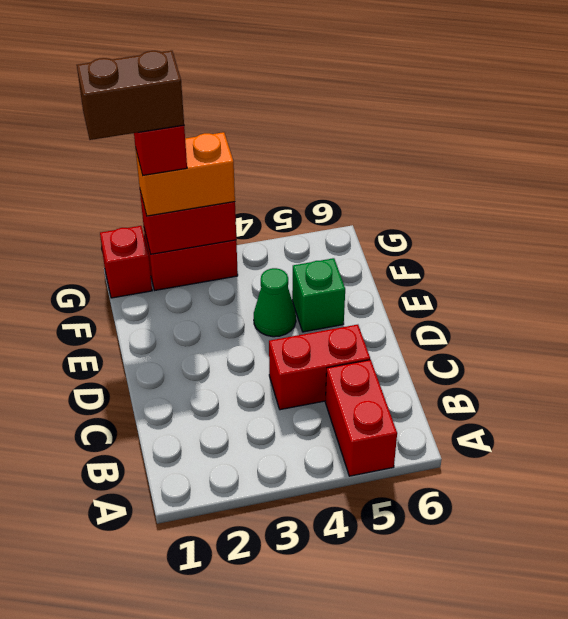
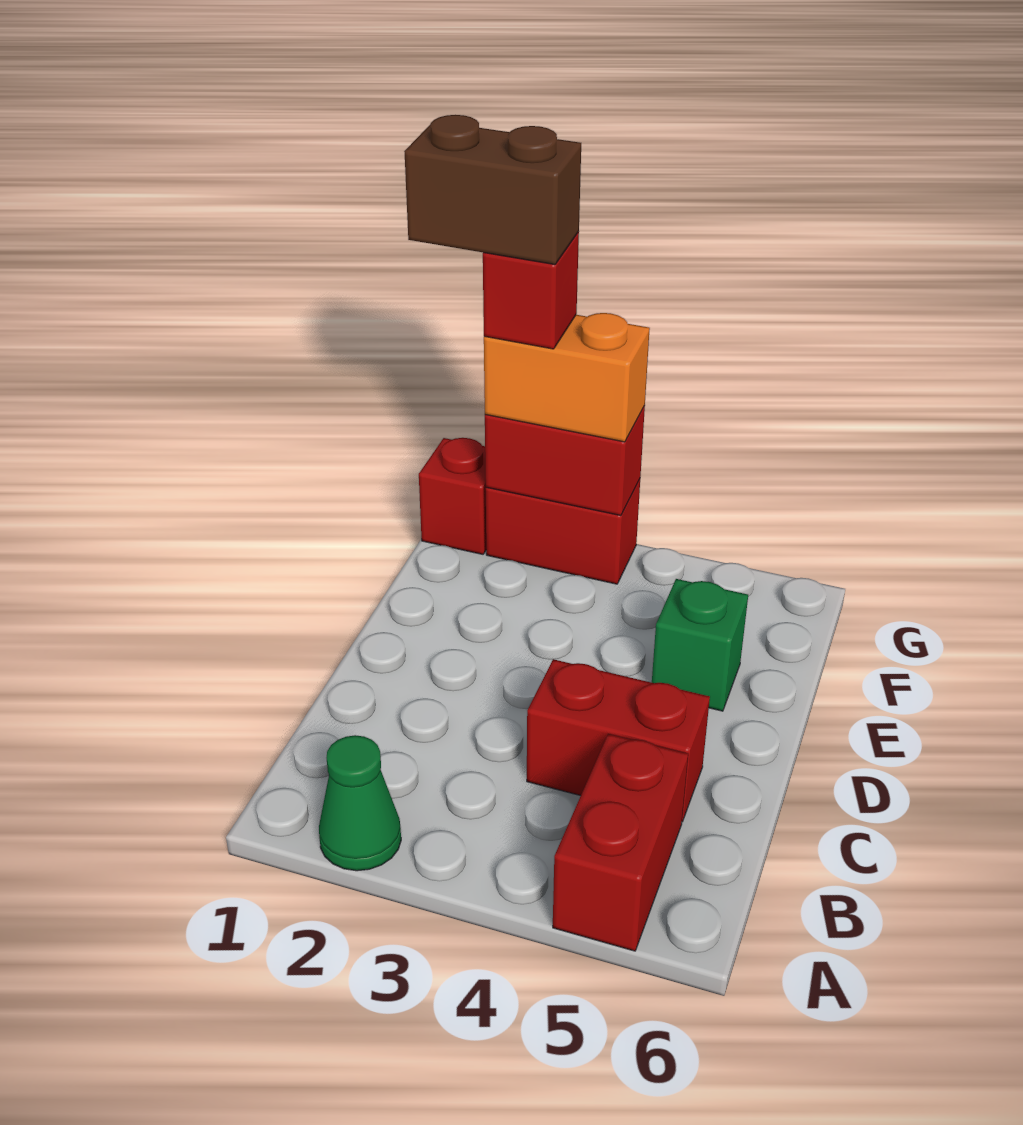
green 1x1 cone [254,268,296,337] -> green 1x1 cone moved to [319,735,401,871]

